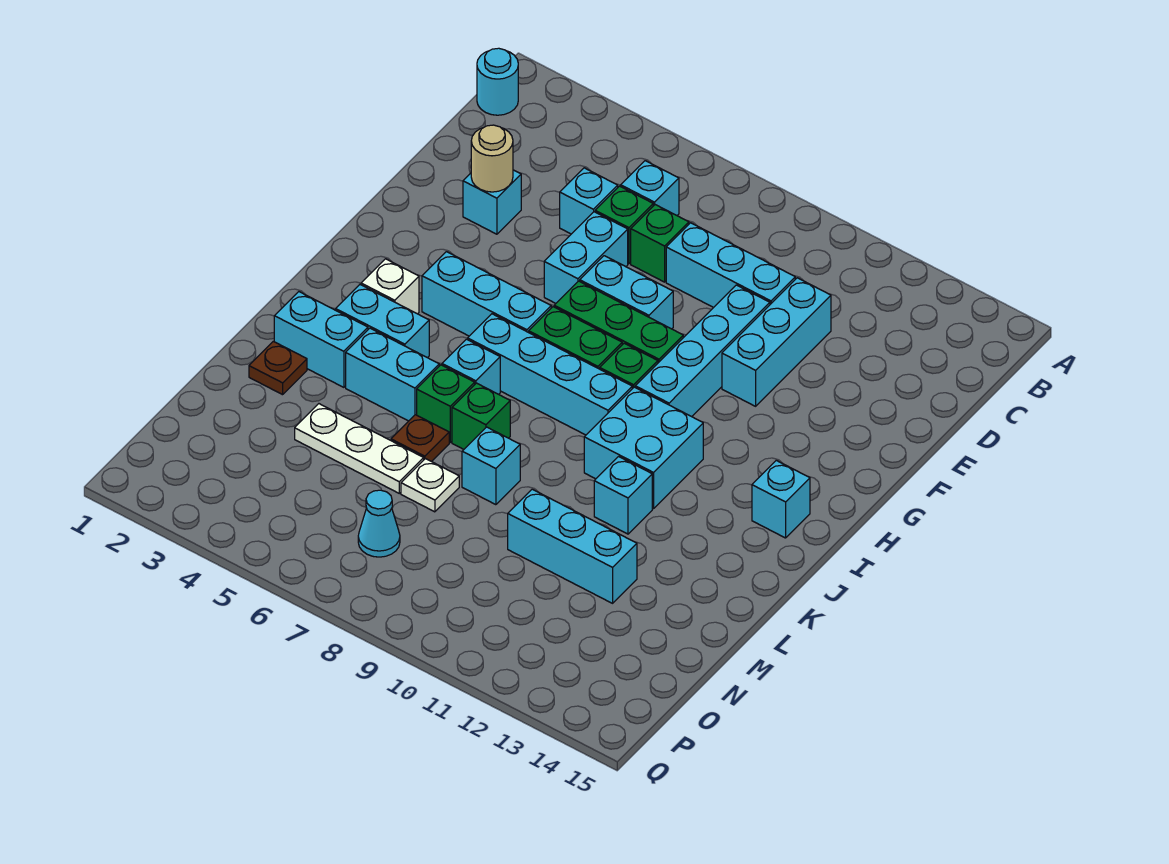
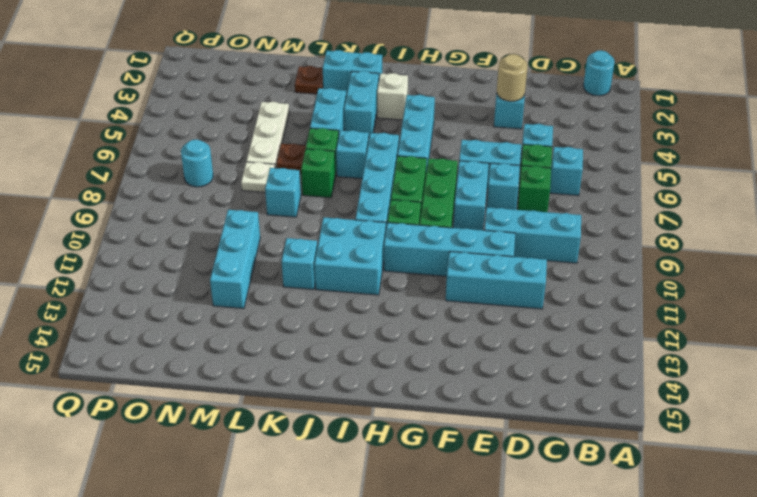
cyan 1x3 brick [666,223,795,308] -> cyan 1x3 brick turned to [484,207,581,263]
cyan 1x1 brick [752,460,810,538] -> cyan 1x1 brick moved to [487,163,520,210]
cyan 1x2 brick [274,292,368,387] -> cyan 1x2 brick turned to [323,50,382,96]
cyan 1x1 cone [358,490,400,557] -> cyan 1x1 round brick [181,139,213,187]

